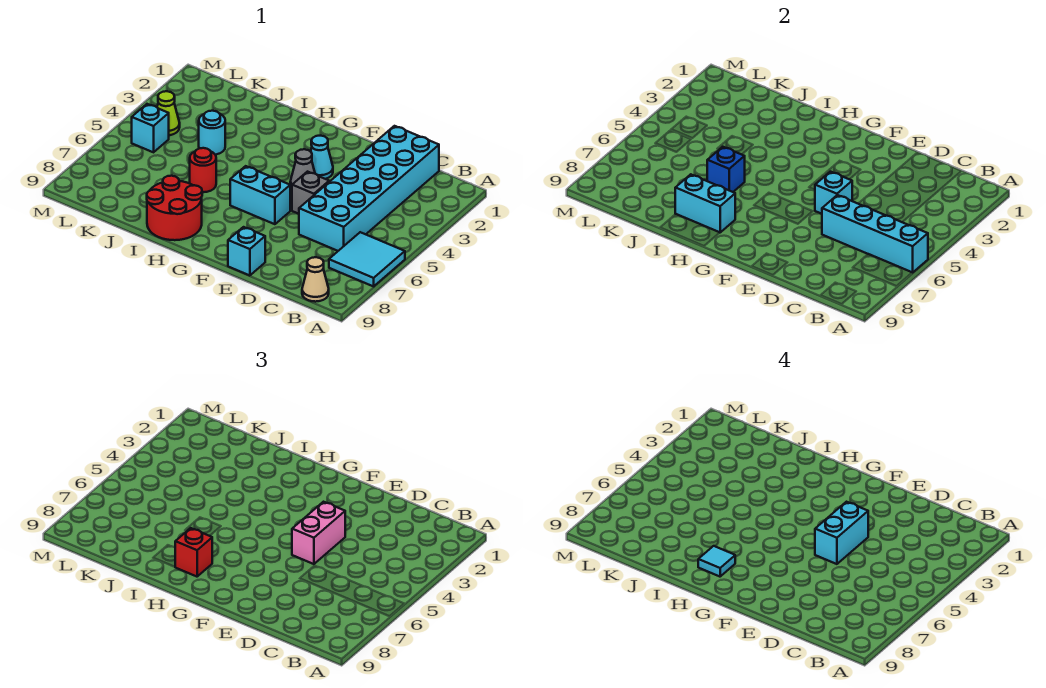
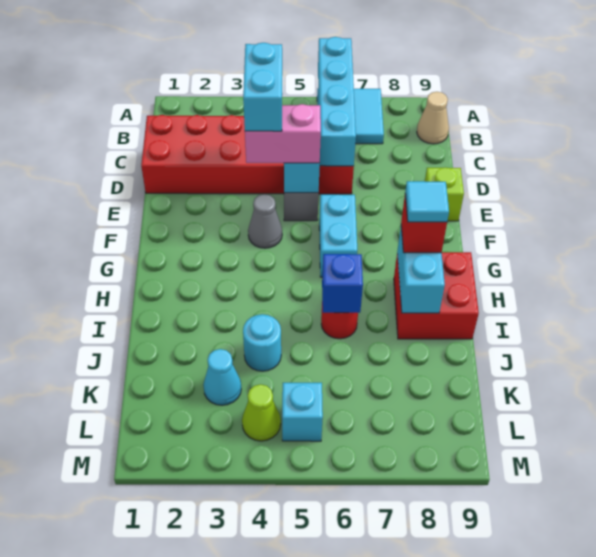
cyan 2x6 brick [299,126,439,251] -> red 2x6 brick [141,115,354,194]
cyan 1x2 brick [815,502,868,564] -> cyan 1x2 brick turned to [243,43,282,131]
cyan 1x1 brick [228,227,265,276] -> lime 1x1 brick [425,167,464,221]
cyan 1x1 cone [311,136,333,179] -> cyan 1x1 cone moved to [203,349,241,405]
red 2x2 round brick [147,176,202,240] -> red 2x2 brick [394,252,479,339]

